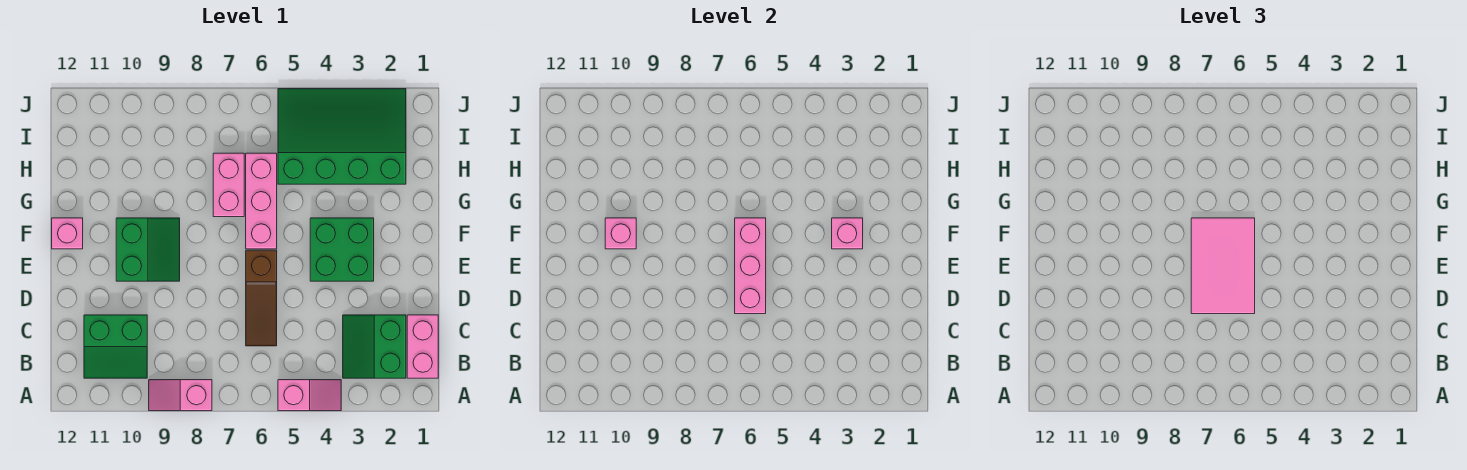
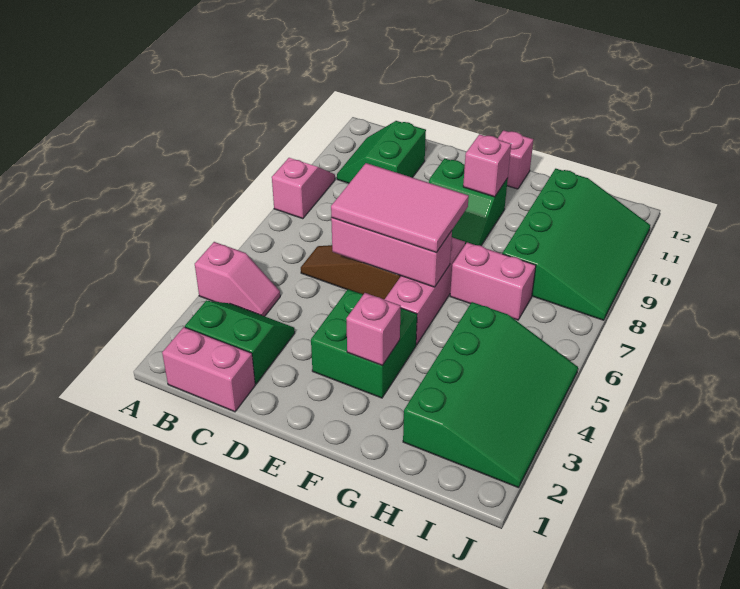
pink 1x2 slope [278,380,341,411] -> pink 1x2 slope turned to [195,242,280,316]
pink 1x3 brick [246,153,277,249] -> pink 1x3 brick turned to [385,238,465,345]
none -> green 3x4 slope [502,169,650,320]

